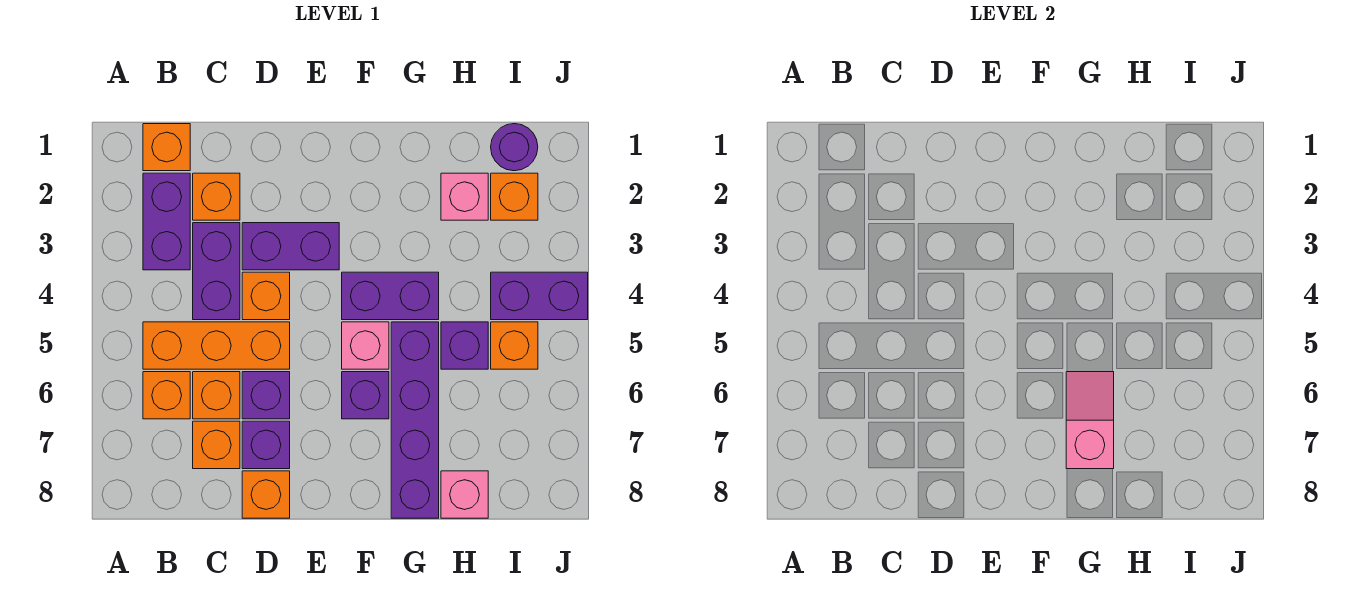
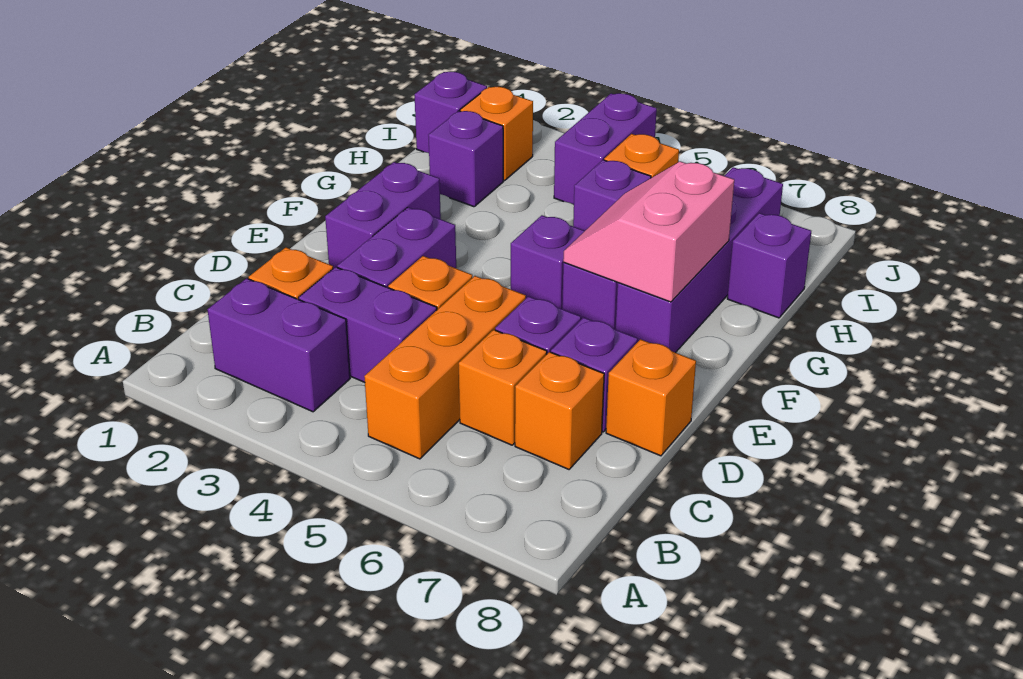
orange 1x1 brick [143,124,190,171] -> none
orange 1x1 brick [143,372,190,419] -> none
purple 1x2 brick [342,272,439,320] -> purple 1x2 brick moved to [325,162,441,268]
pink 1x1 brick [342,322,389,369] -> purple 1x1 brick [511,215,584,309]
purple 1x4 brick [391,322,439,518] -> purple 1x4 brick turned to [616,167,783,353]
pink 1x2 slope [1066,372,1114,469] -> pink 2x2 slope [563,161,734,302]
pink 1x1 brick [441,173,488,220] -> purple 1x1 brick [428,111,503,207]
pink 1x1 brick [441,471,488,518] -> purple 1x1 brick [727,213,811,318]
purple 1x1 round brick [491,124,538,171] -> purple 1x1 brick [415,72,487,153]

